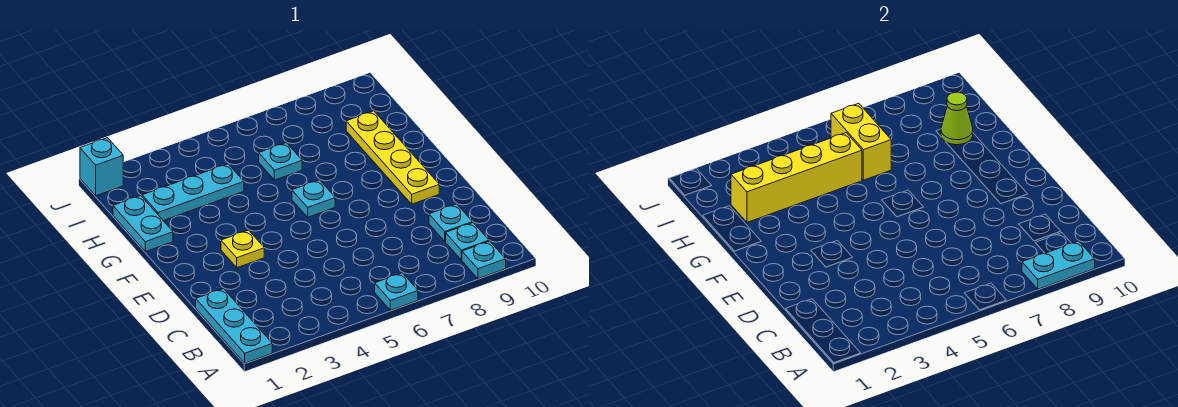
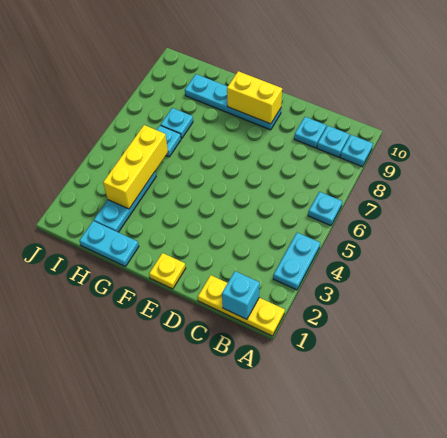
cyan 1x3 plate [196,289,272,363] -> yellow 1x3 plate [198,275,285,336]
cyan 1x2 plate [1022,241,1095,289] -> cyan 1x2 plate moved to [273,233,320,290]
yellow 1x1 plate [221,230,264,268] -> yellow 1x1 plate moved to [149,253,186,289]
yellow 1x4 plate [346,111,439,204] -> cyan 1x4 plate [185,74,281,130]
cyan 1x1 plate [292,180,335,217] -> cyan 1x1 plate moved to [161,108,193,139]
yellow 1x4 brick [731,133,862,222] -> yellow 1x3 brick [103,125,168,209]
yellow 1x2 brick [831,103,891,180] -> yellow 1x2 brick moved to [227,71,282,124]
lime 1x1 cone [941,92,973,145] -> none
cyan 1x1 brick [80,138,123,196] -> cyan 1x1 brick moved to [222,271,260,319]

